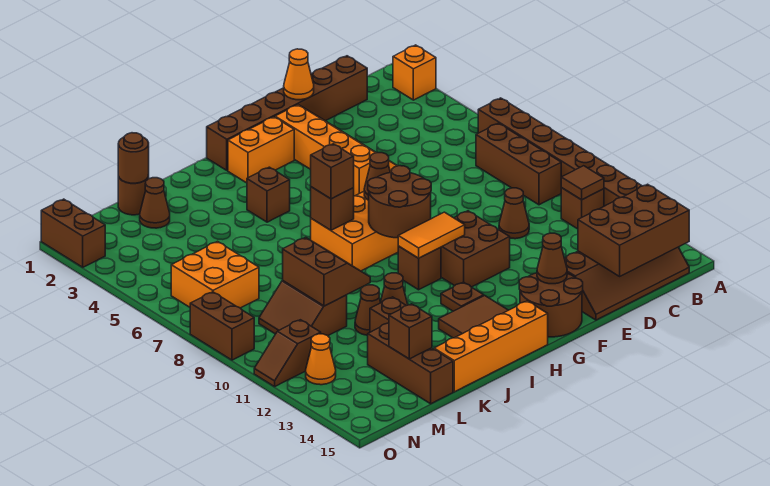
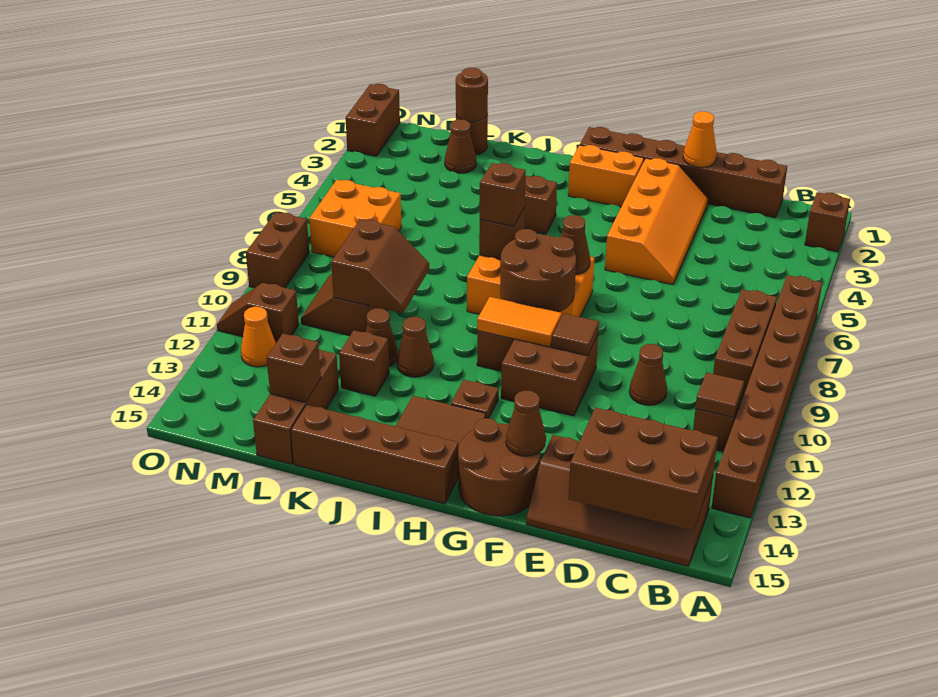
orange 1x1 brick [393,45,436,100] -> brown 1x1 brick [805,192,850,252]
none -> brown 1x1 tile [552,313,599,356]
orange 1x4 brick [434,301,548,392] -> brown 1x4 brick [291,405,458,504]

